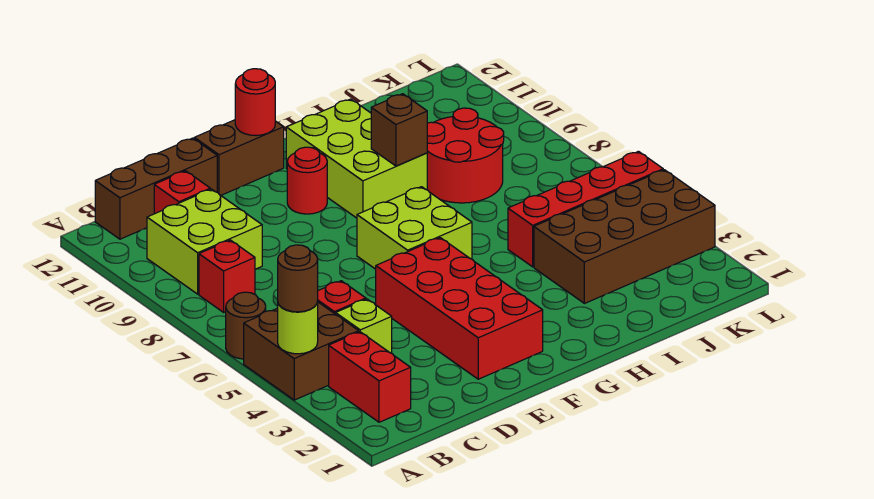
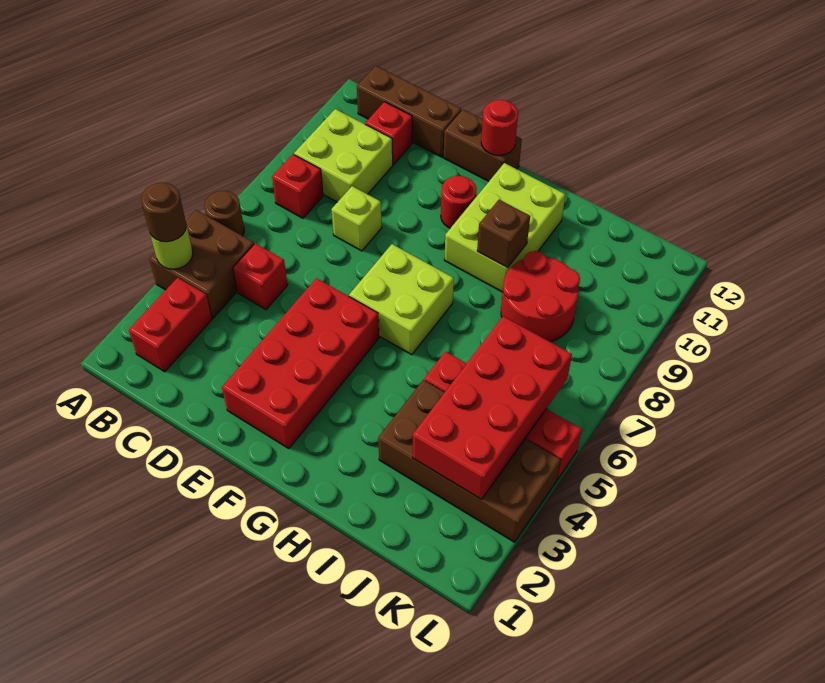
lime 1x1 brick [336,299,392,353] -> lime 1x1 brick moved to [331,186,382,251]
none -> red 2x4 brick [413,316,572,500]

